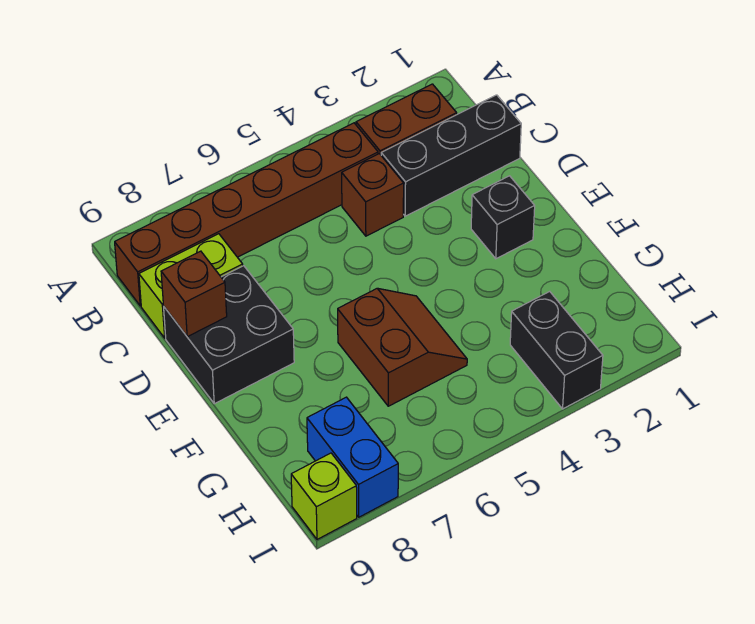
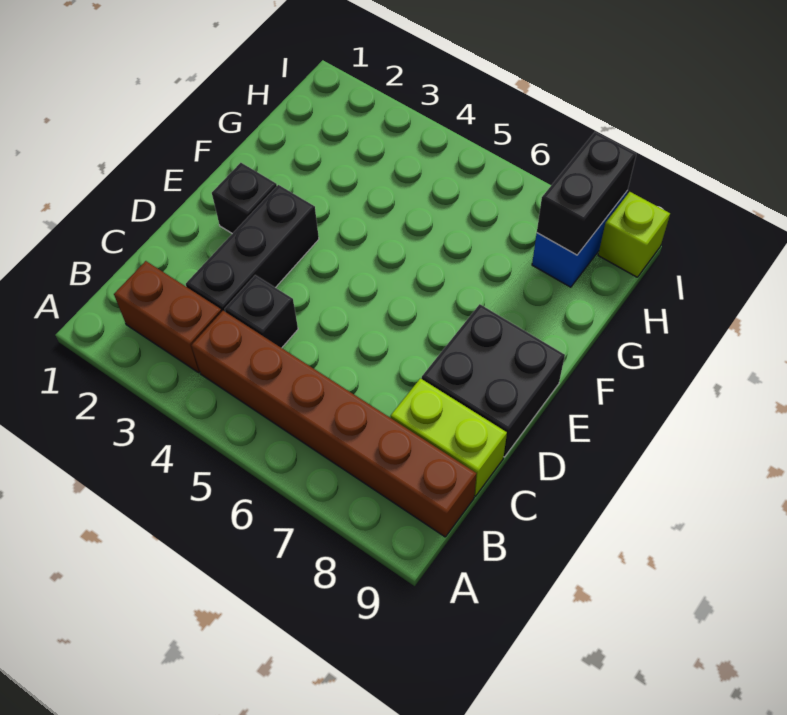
black 1x3 brick [381,95,521,216] -> black 1x3 brick turned to [186,185,319,311]
brown 1x1 brick [342,154,404,236] -> black 1x1 brick [225,275,298,348]
brown 1x1 brick [161,251,227,337] -> none
brown 2x2 slope [338,288,467,406] -> none
black 1x2 brick [510,291,603,409] -> black 1x2 brick moved to [537,132,636,255]

